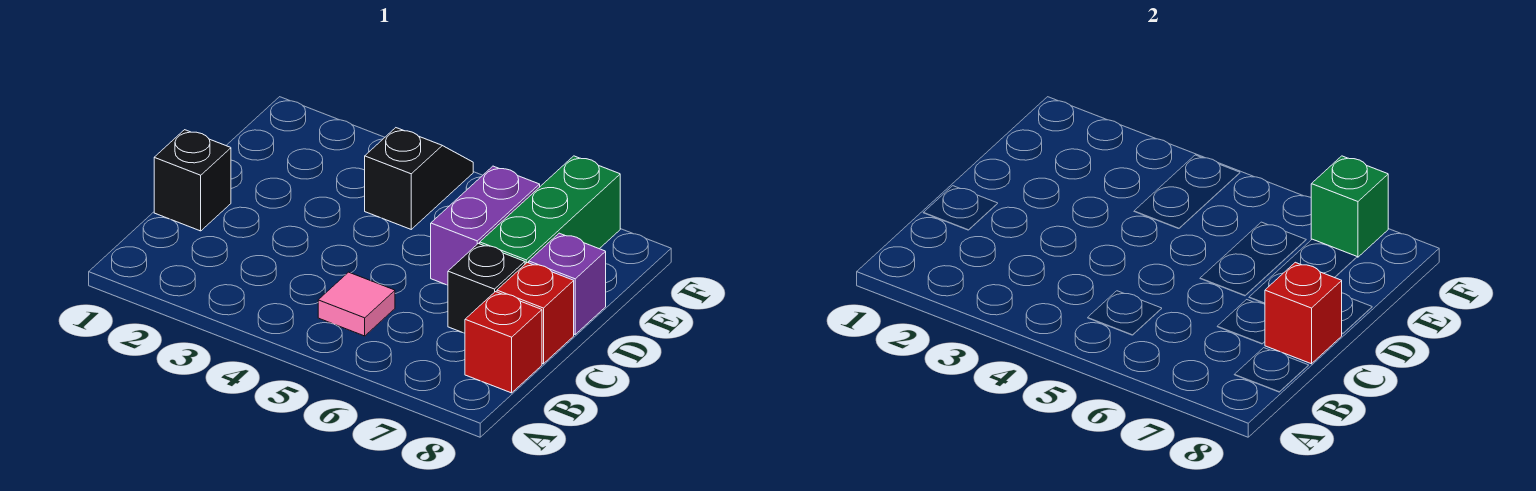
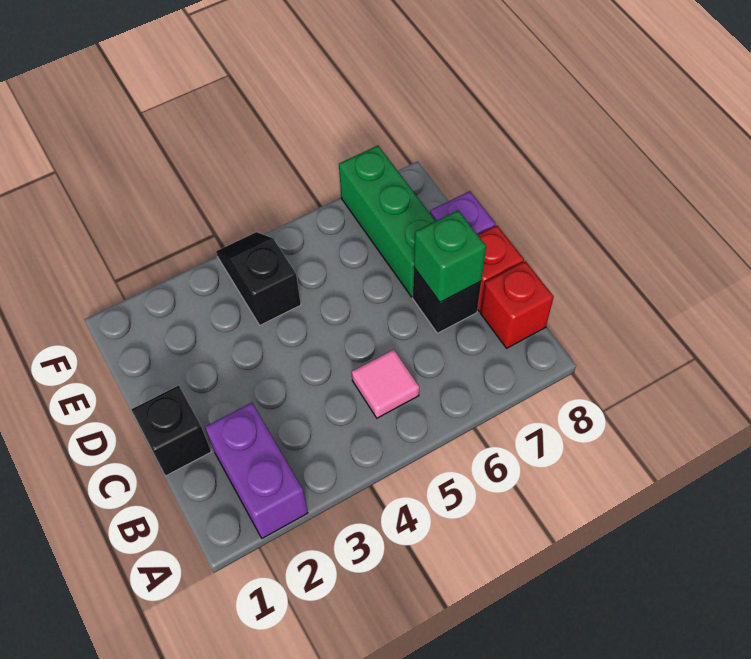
red 1x1 brick [1265,262,1342,364] -> none
purple 1x2 brick [431,166,540,285] -> purple 1x2 brick moved to [205,403,308,538]
green 1x1 brick [1311,156,1388,257] -> green 1x1 brick moved to [414,210,486,302]

